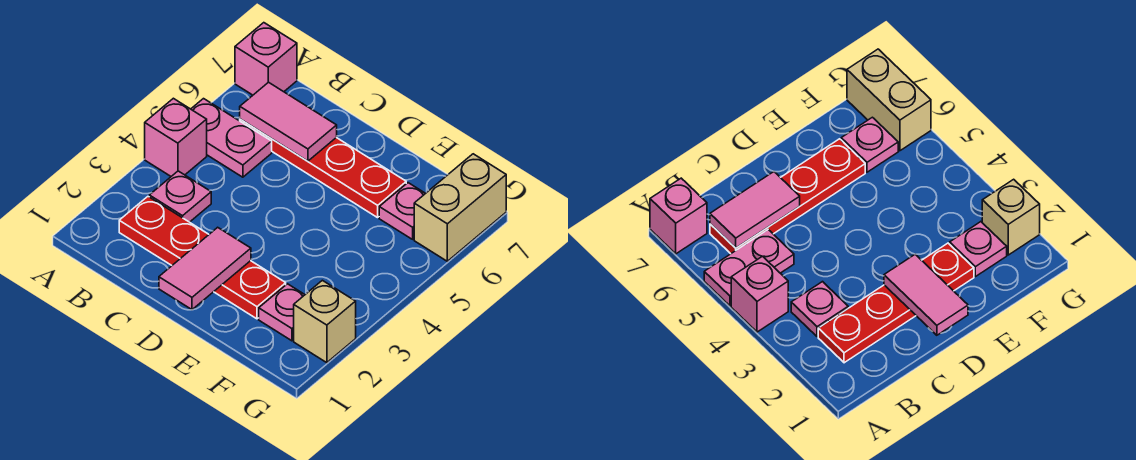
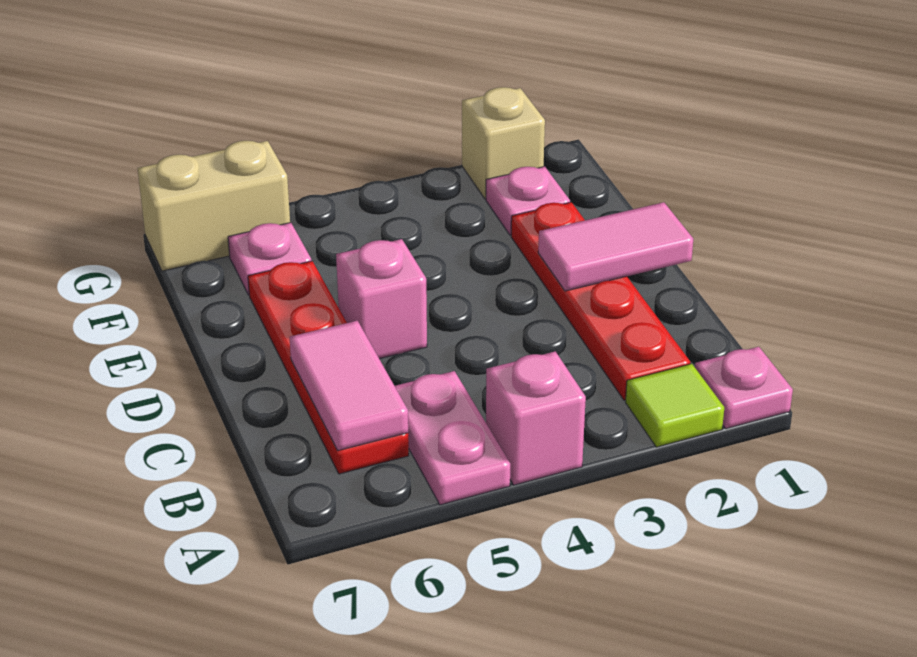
none -> lime 1x1 tile [625,364,724,447]
pink 1x1 brick [235,23,297,95] -> pink 1x1 brick moved to [336,239,427,359]
pink 1x1 plate [149,171,211,222] -> pink 1x1 plate moved to [695,347,793,429]

